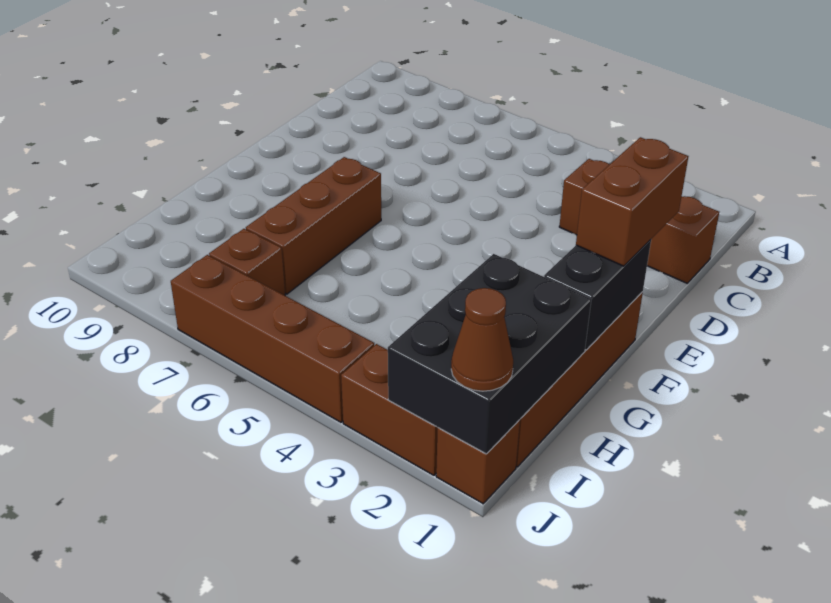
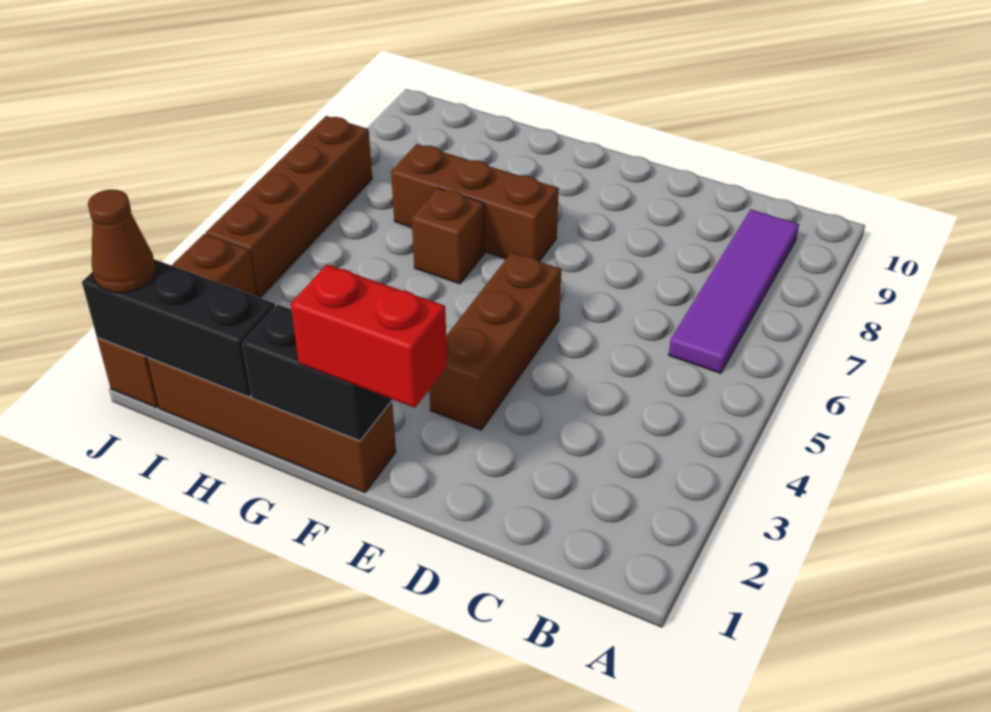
none -> purple 1x4 tile [669,209,799,373]
brown 1x3 brick [559,159,719,283] -> brown 1x3 brick moved to [429,253,561,430]
brown 1x2 brick [576,137,689,266] -> red 1x2 brick [291,265,447,408]
black 2x3 brick [388,254,591,454] -> black 1x3 brick [82,259,275,397]
brown 1x1 brick [209,229,285,295] -> brown 1x1 brick moved to [412,188,485,284]

